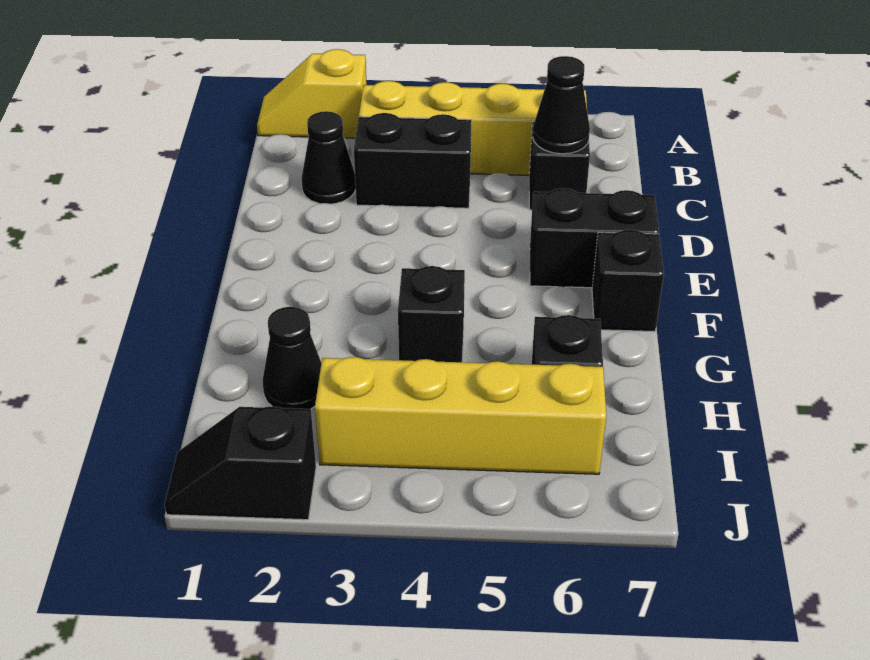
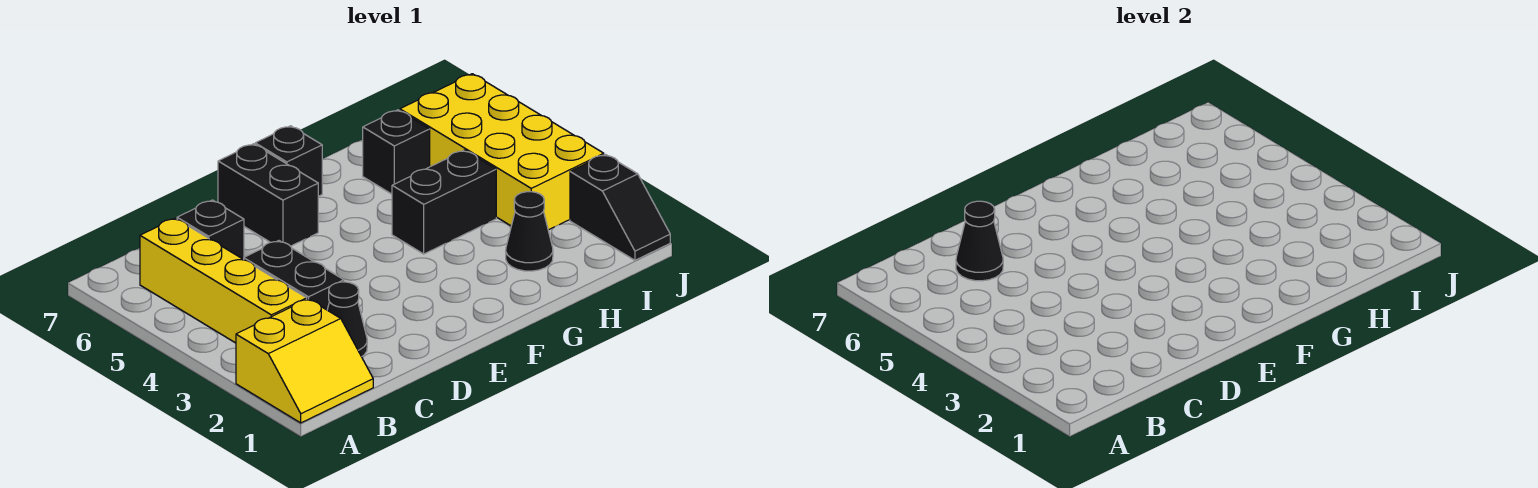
yellow 1x2 slope [257,49,366,138] -> yellow 2x2 slope [236,299,373,423]
black 1x1 brick [398,266,465,362] -> black 1x2 brick [392,150,496,254]
yellow 1x4 brick [315,357,606,474] -> yellow 2x4 brick [400,74,604,230]

